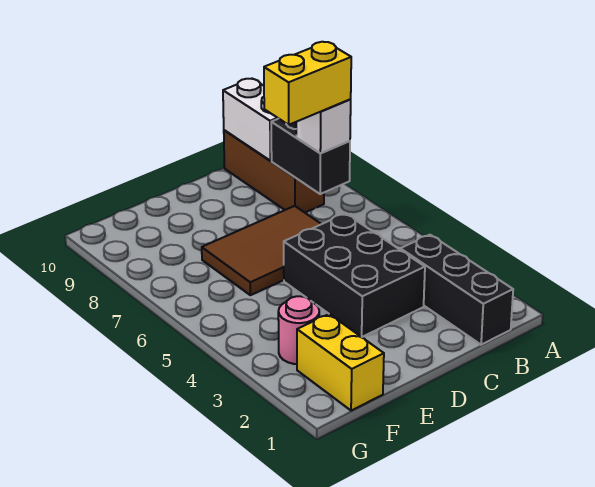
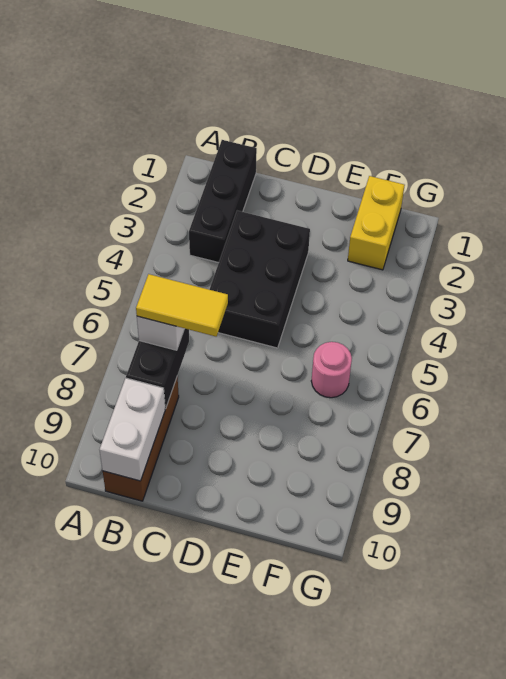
yellow 1x2 brick [264,42,351,125] -> yellow 1x2 tile [136,274,228,336]
brown 2x3 tile [202,206,321,295] -> none
pink 1x1 round brick [278,296,319,364] -> pink 1x1 round brick moved to [311,342,352,398]

